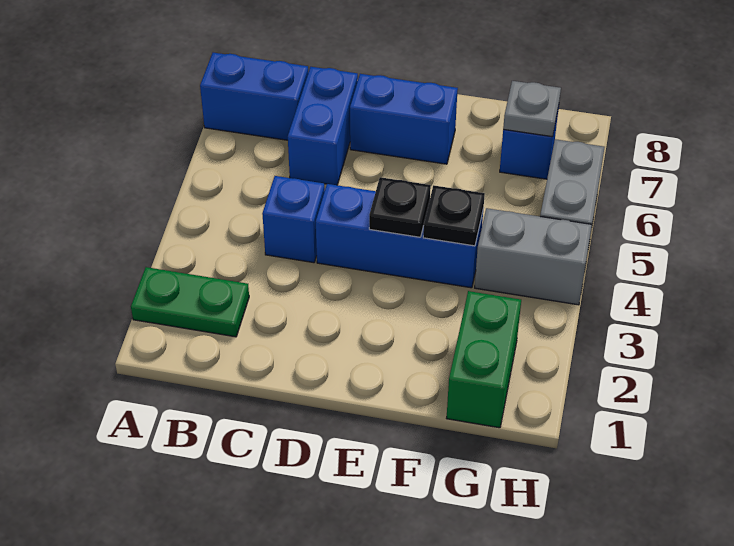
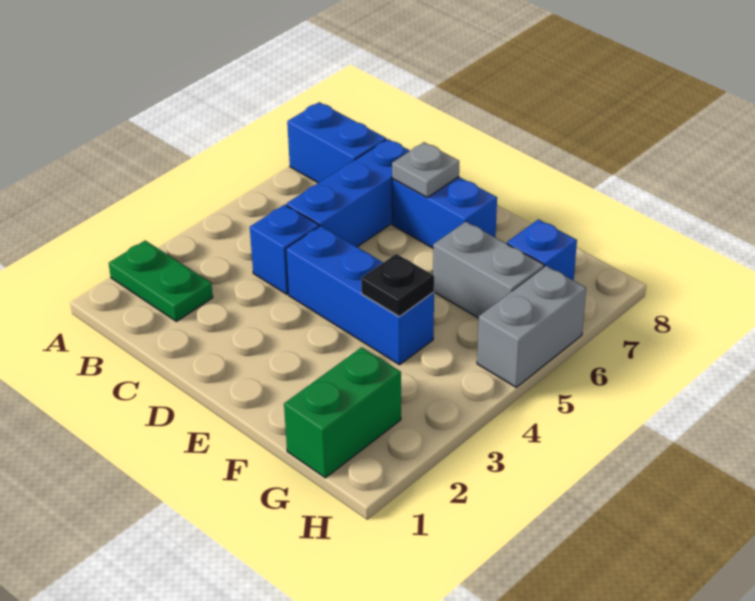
blue 1x2 brick [288,67,358,185] -> blue 1x3 brick [286,139,410,247]
black 1x1 plate [369,177,431,237] -> none
grey 1x2 brick [475,208,592,305] -> grey 1x2 brick moved to [433,222,544,318]
grey 1x1 plate [503,81,561,137] -> grey 1x1 plate moved to [392,142,459,198]

